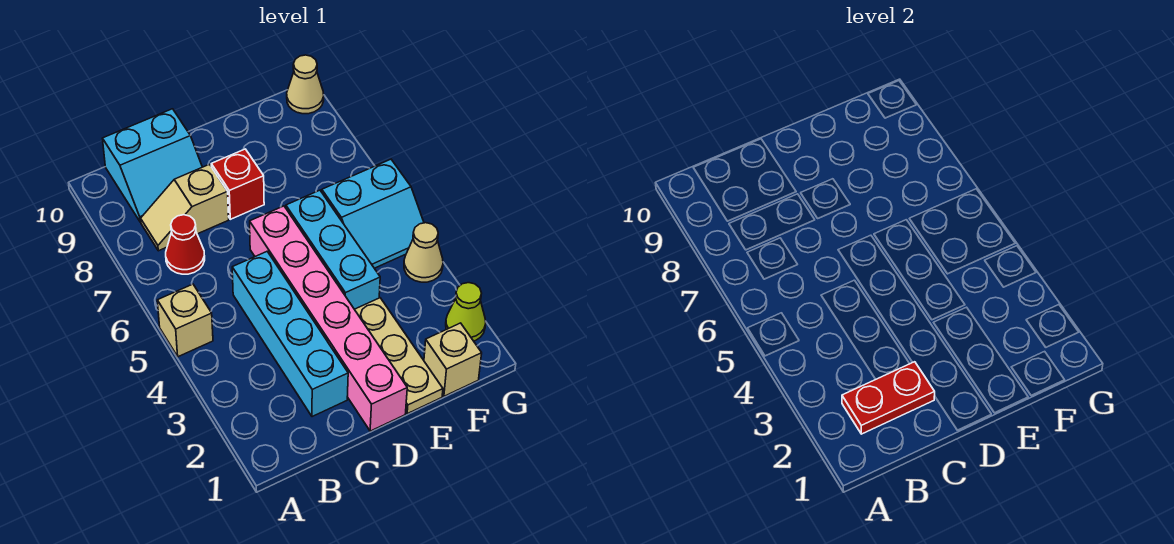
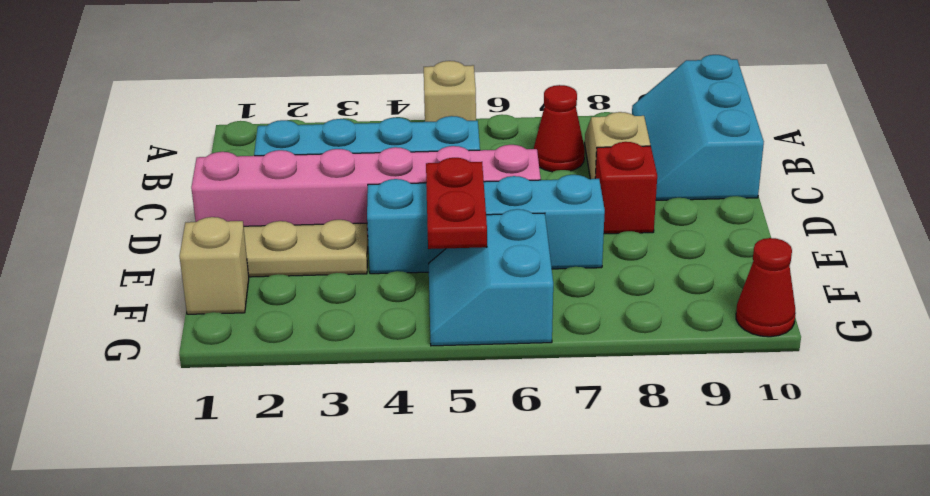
red 1x2 plate [842,362,935,434] -> red 1x2 plate moved to [426,158,487,249]
cyan 2x2 slope [103,109,202,222] -> cyan 2x3 slope [632,55,764,200]
cyan 1x3 brick [286,190,380,309] -> cyan 1x4 brick [367,175,605,274]
lime 1x1 cone [446,283,486,341] -> none
tan 1x1 cone [404,223,443,282] -> none
tan 1x1 cone [287,55,324,114] -> red 1x1 cone [736,238,796,337]

